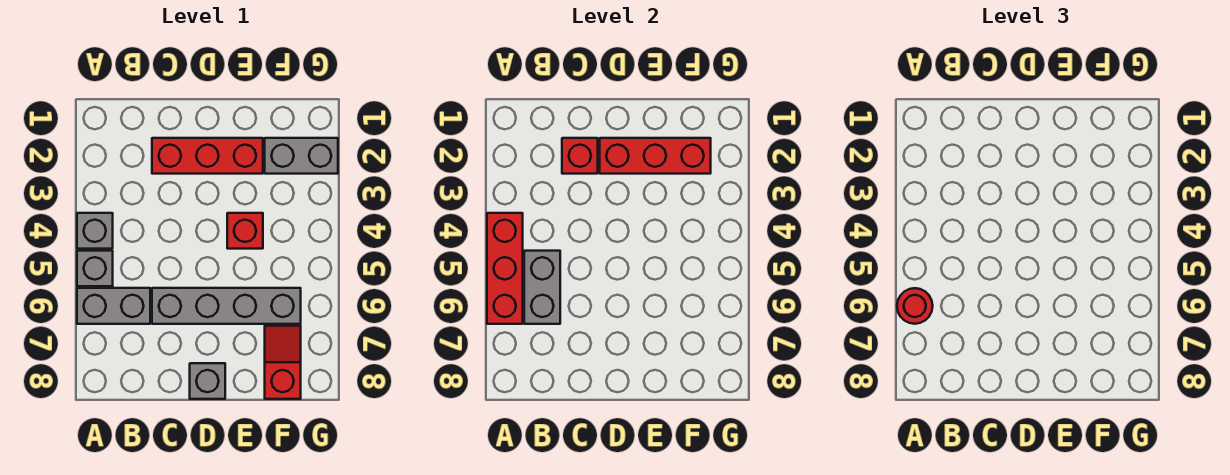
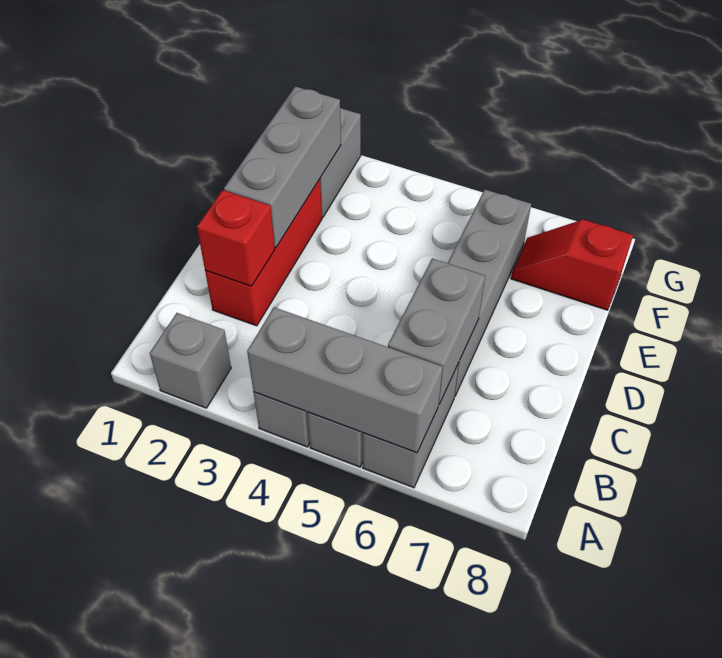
red 1x3 brick [487,213,523,324] -> grey 1x3 brick [247,307,443,453]
red 1x1 round brick [897,288,933,324] -> none
grey 1x2 brick [524,251,560,324] -> grey 1x2 brick turned to [388,258,485,404]
red 1x3 brick [600,138,711,174] -> grey 1x3 brick [224,86,341,248]
grey 1x1 brick [190,363,225,399] -> grey 1x1 brick moved to [150,313,231,408]
red 1x1 brick [227,213,263,249] -> none

